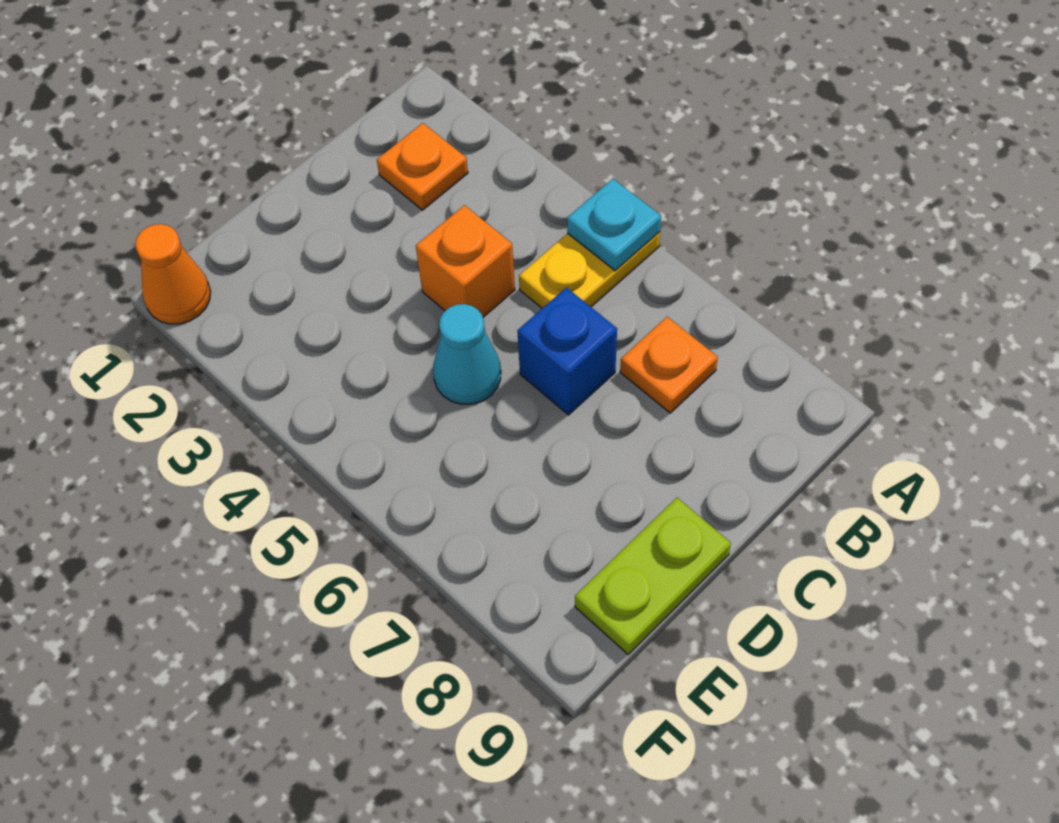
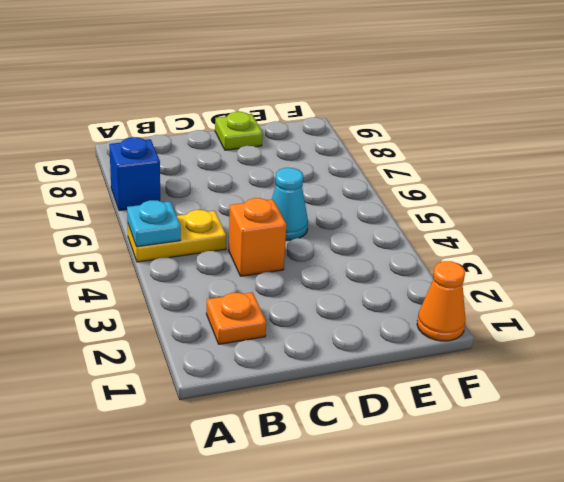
orange 1x1 plate [620,317,718,413] -> none
blue 1x1 brick [517,287,617,415] -> blue 1x1 brick moved to [109,137,160,210]
lime 1x2 plate [575,498,731,654] -> lime 1x1 plate [215,112,263,150]

